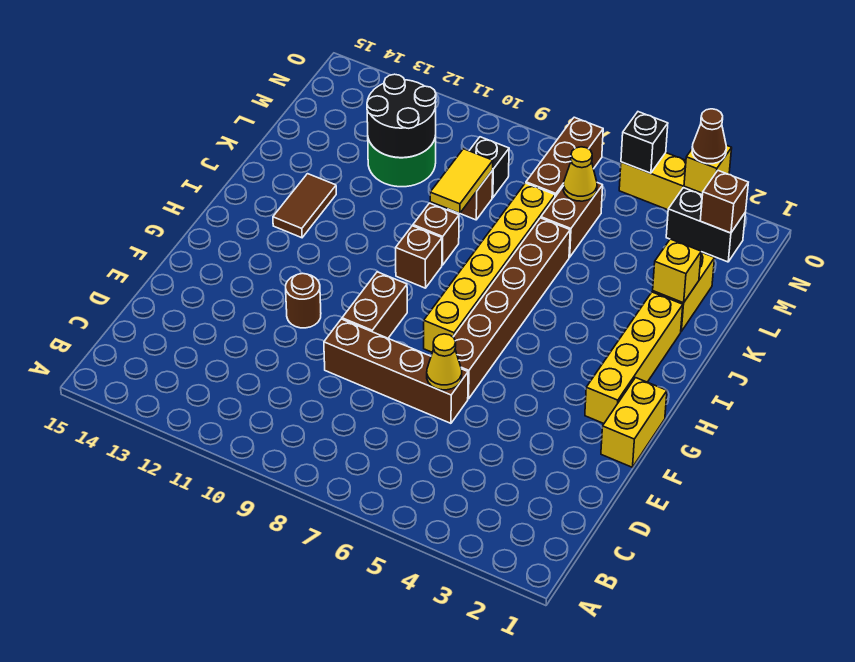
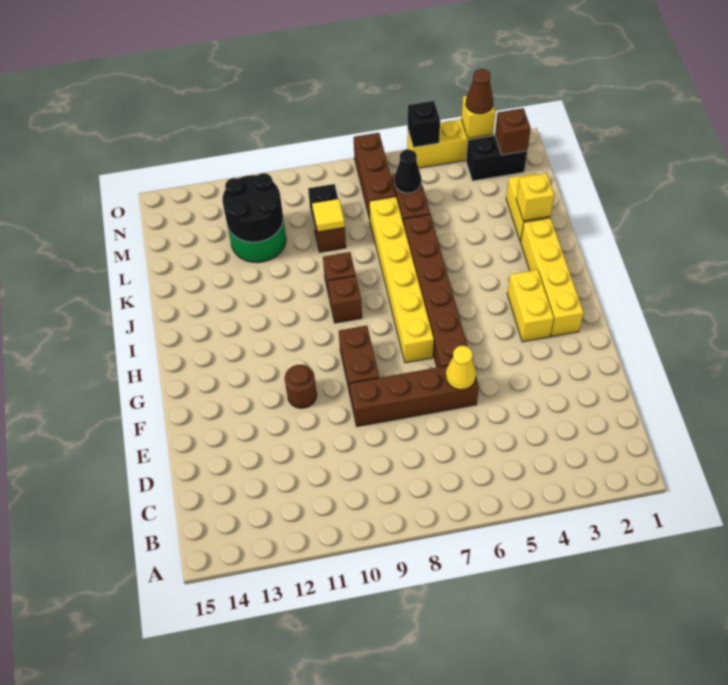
yellow 1x2 brick [601,378,667,467] -> yellow 1x2 brick moved to [507,270,554,342]
brown 1x2 tile [273,174,336,238] -> none
yellow 1x2 tile [430,149,493,213] -> yellow 1x1 tile [312,199,345,232]
yellow 1x1 cone [563,147,597,201] -> black 1x1 cone [394,150,421,193]

